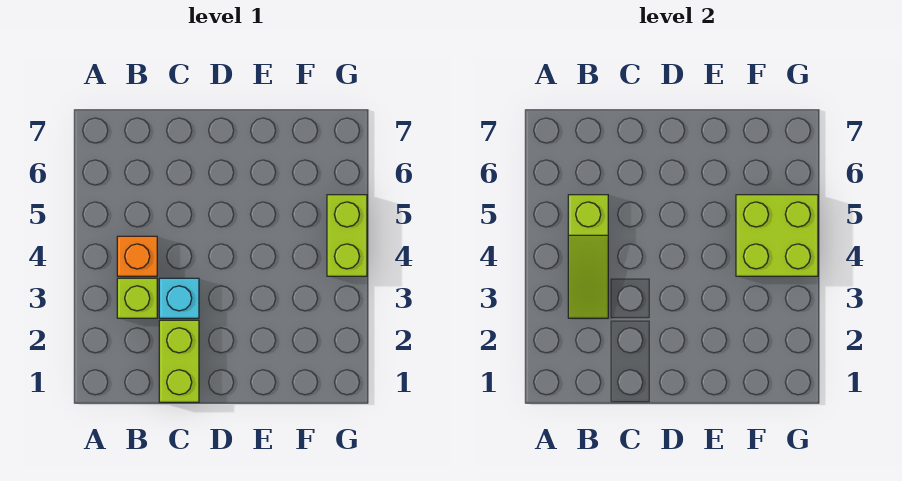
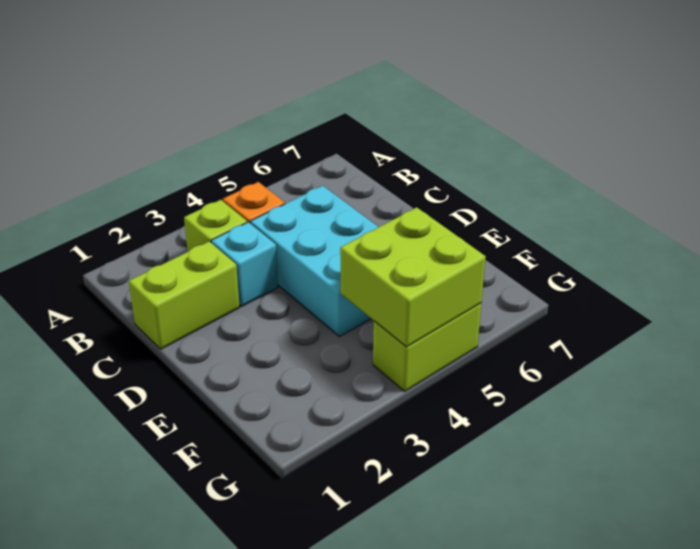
lime 1x3 slope [568,195,608,318] -> none
none -> cyan 2x3 brick [250,186,378,337]

